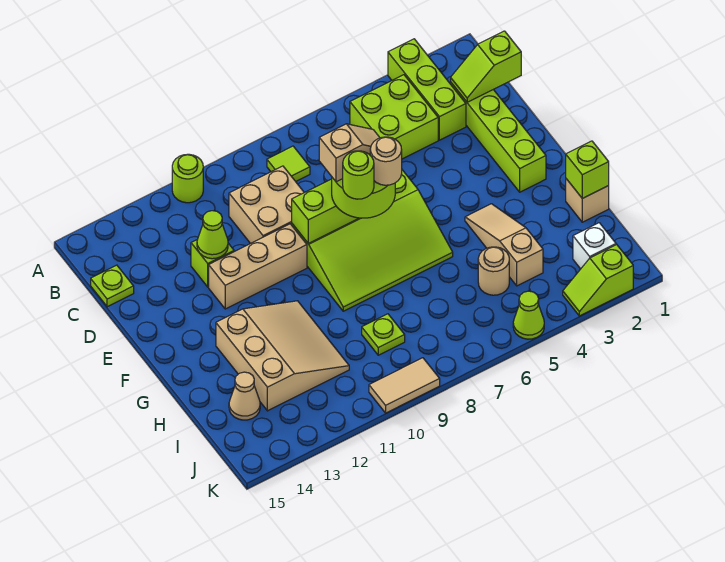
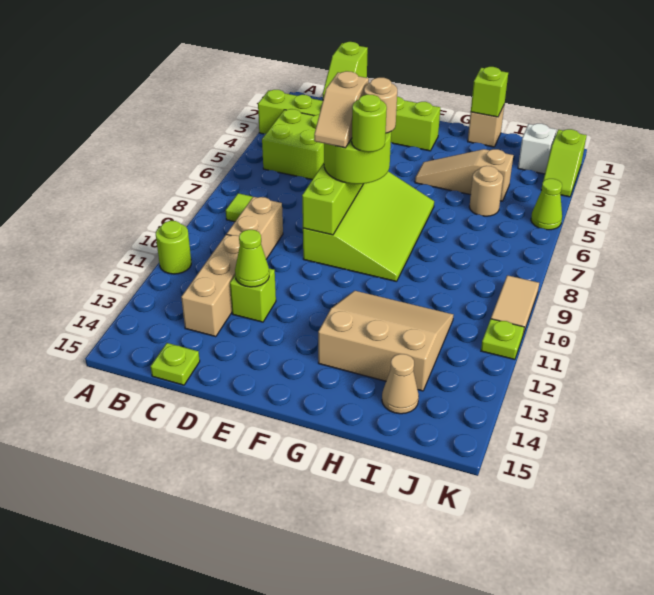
tan 2x2 brick [229,166,304,244] -> tan 1x2 brick [227,197,283,259]
tan 1x2 slope [319,124,380,182] -> tan 1x2 slope turned to [314,71,369,148]
tan 1x3 brick [209,224,307,309] -> tan 1x3 brick moved to [181,234,240,337]
lime 1x1 plate [362,314,405,355] -> lime 1x1 plate moved to [481,319,524,360]

